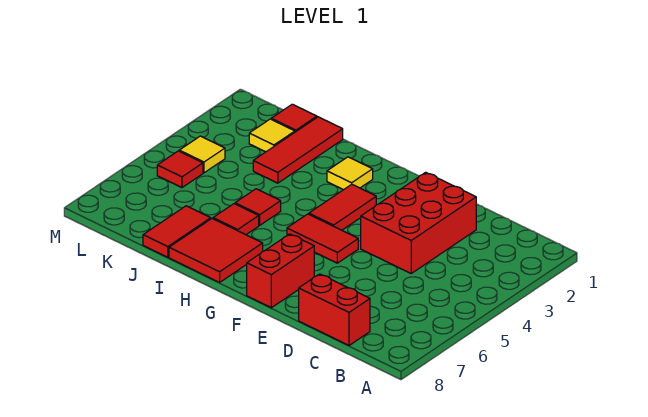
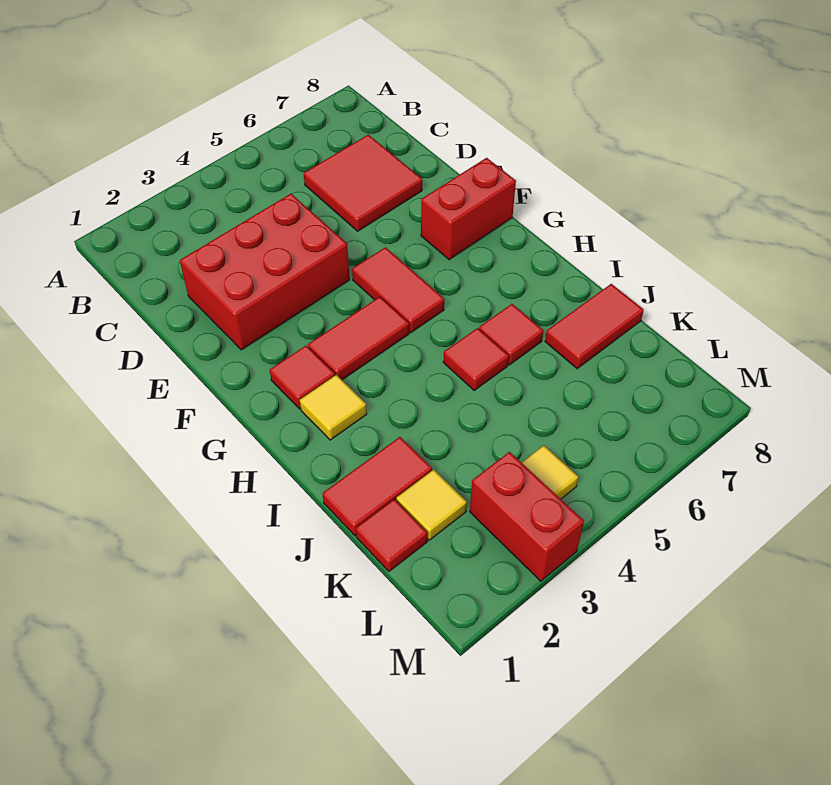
red 1x2 brick [299,274,370,345] -> red 1x2 brick moved to [470,452,584,581]
red 2x2 tile [169,219,263,282] -> red 2x2 tile moved to [304,135,422,231]
red 1x3 tile [253,117,343,183] -> red 1x2 tile [322,437,432,536]
red 1x1 tile [157,151,203,188] -> red 1x1 tile moved to [270,346,335,409]

